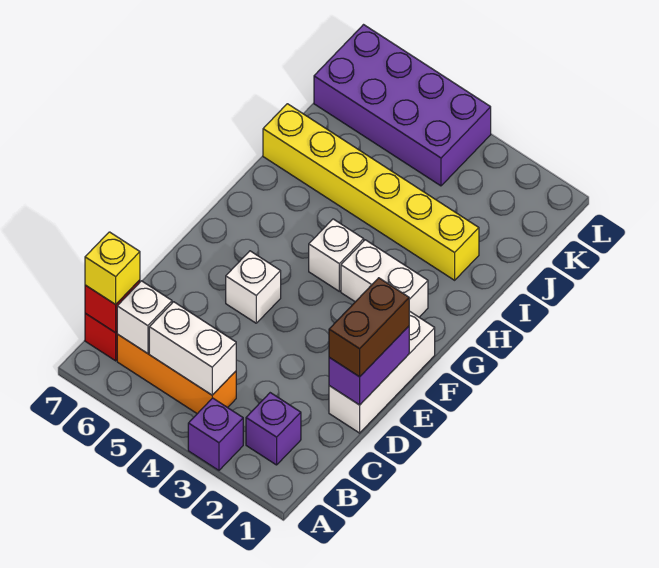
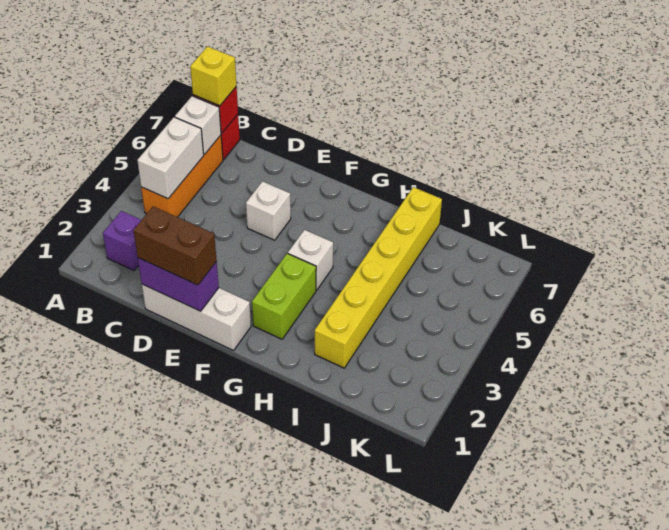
purple 1x1 brick [188,398,243,470] -> none
white 1x2 brick [341,240,428,317] -> lime 1x2 brick [252,253,316,339]
purple 2x4 brick [314,25,491,186] -> none

